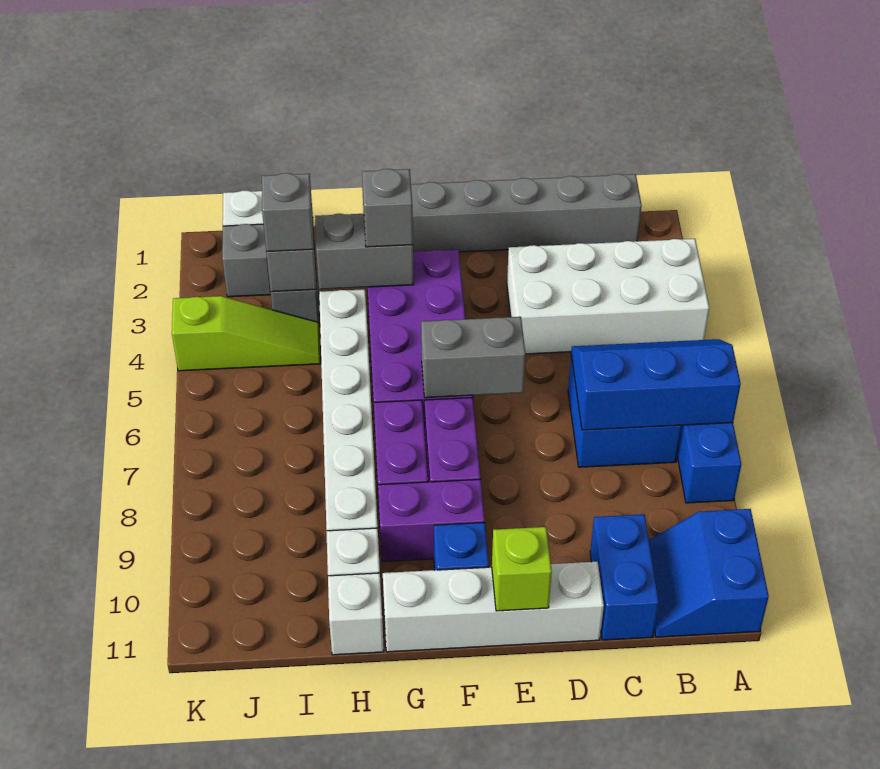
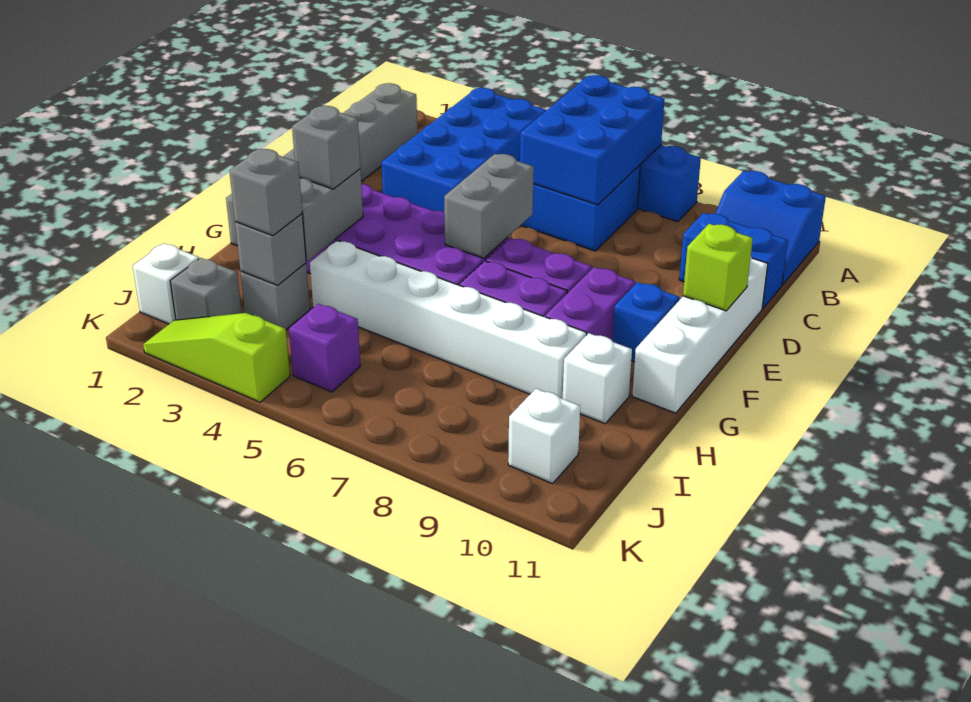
white 2x4 brick [507,239,709,354] -> blue 2x4 brick [381,88,546,212]
blue 2x3 slope [571,339,741,430] -> blue 2x3 brick [520,75,664,205]
white 1x1 brick [328,573,384,655] -> white 1x1 brick moved to [508,389,580,484]
lime 1x3 slope [172,296,321,371] -> lime 1x3 slope turned to [143,313,290,402]
none -> purple 1x1 brick [289,304,360,392]

